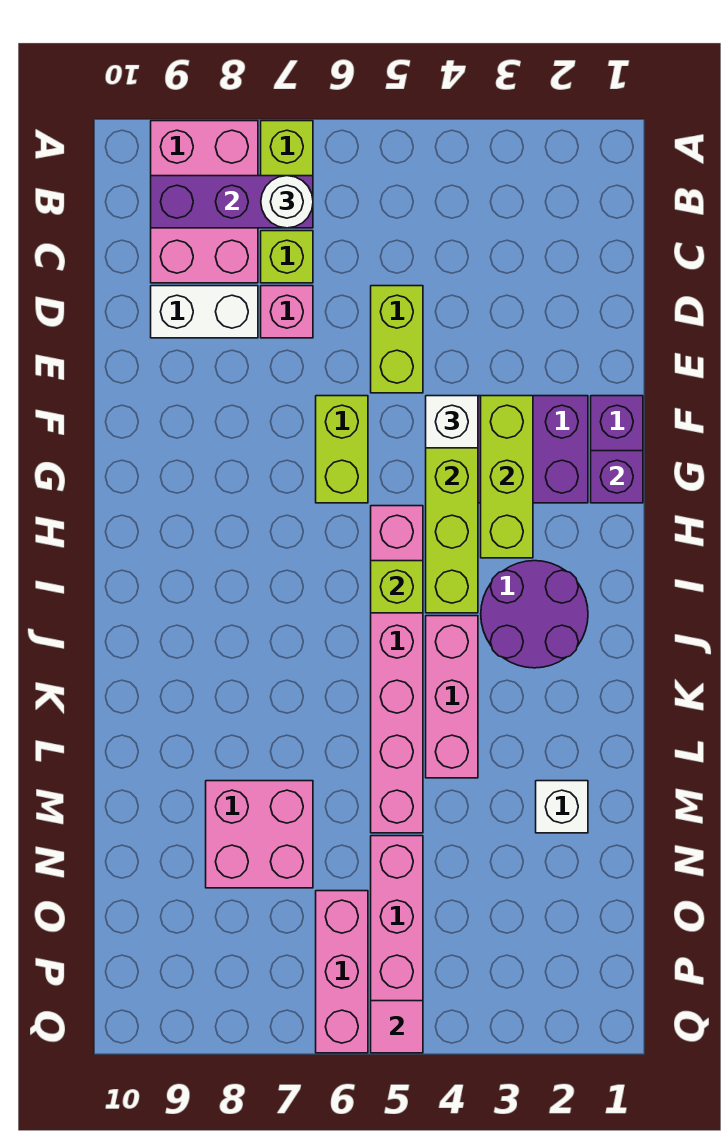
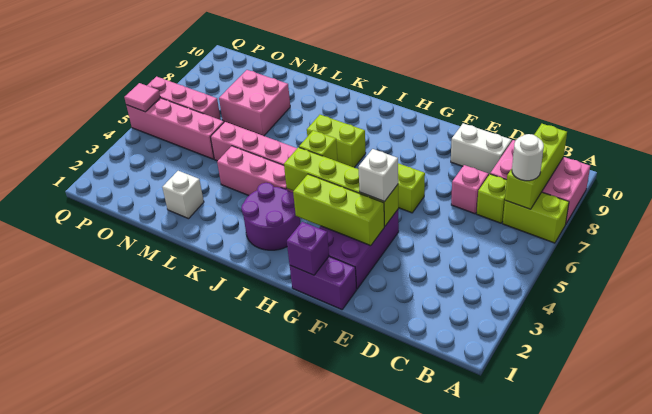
purple 1x3 brick [151,176,313,228] -> lime 1x3 brick [505,124,567,209]
lime 1x2 brick [371,286,423,393] -> lime 1x2 brick moved to [307,115,366,168]
white 1x2 brick [151,286,258,338] -> white 1x2 brick turned to [451,123,512,175]

